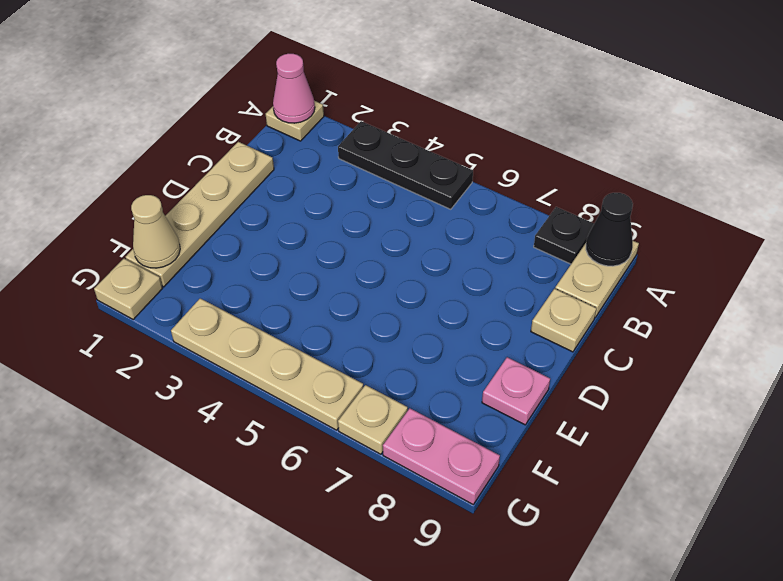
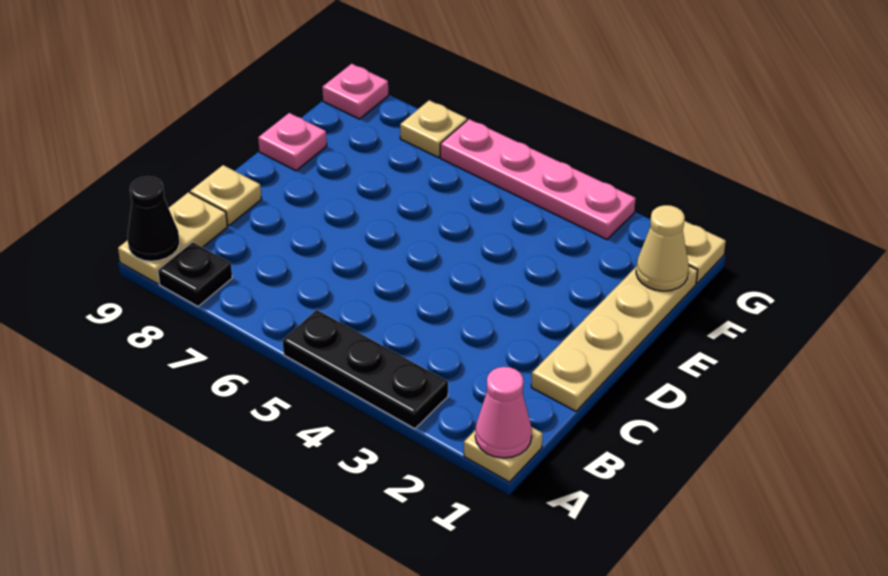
tan 1x4 plate [171,298,363,430] -> pink 1x4 plate [440,119,636,239]
pink 1x2 plate [383,408,500,504] -> pink 1x1 plate [322,64,388,119]

